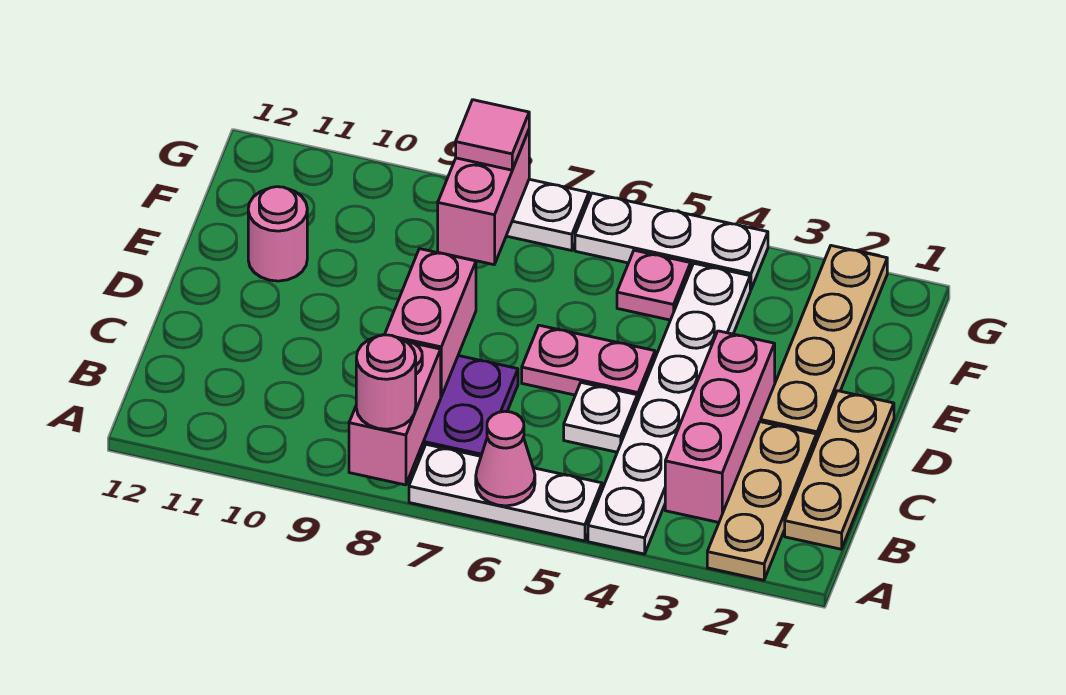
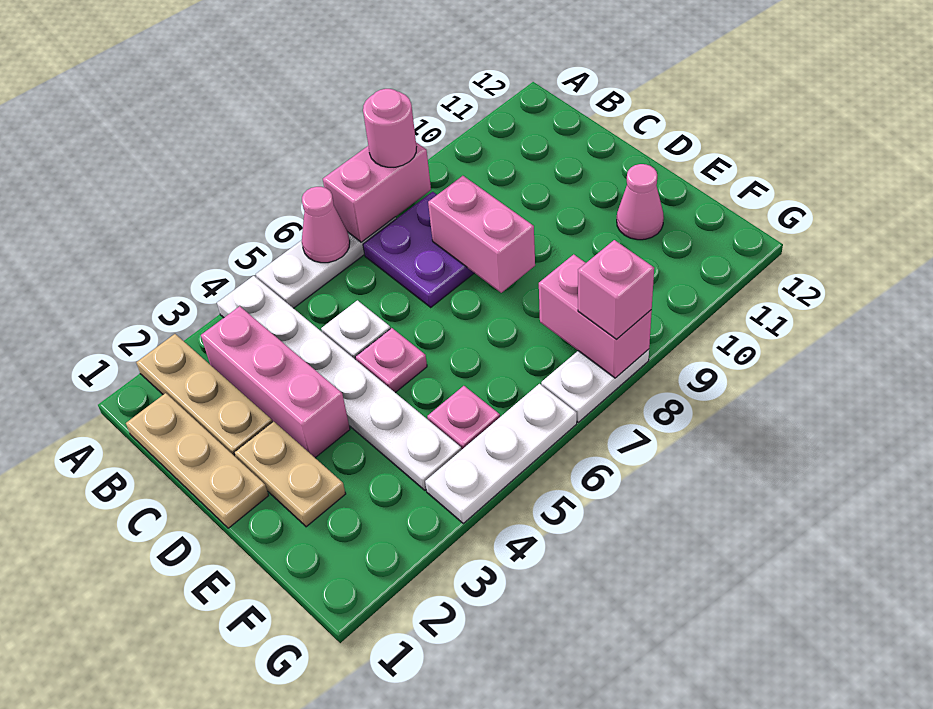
pink 1x2 brick [349,342,441,485] -> pink 1x2 brick turned to [323,142,431,242]
tan 1x4 plate [761,246,887,439] -> tan 1x2 plate [234,421,346,527]
pink 1x2 plate [522,325,655,402] -> pink 1x1 plate [355,328,427,393]
pink 1x1 round brick [248,187,307,281] -> pink 1x1 cone [617,164,664,240]
pink 1x1 tile [456,100,529,170] -> pink 1x1 brick [578,240,654,340]

